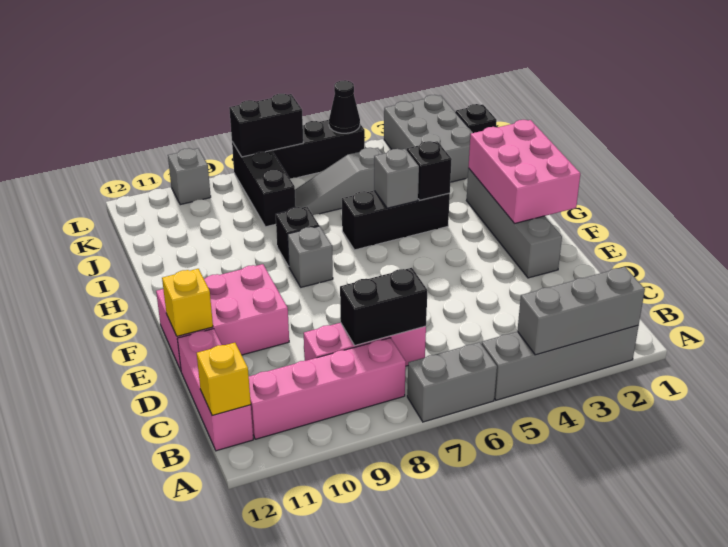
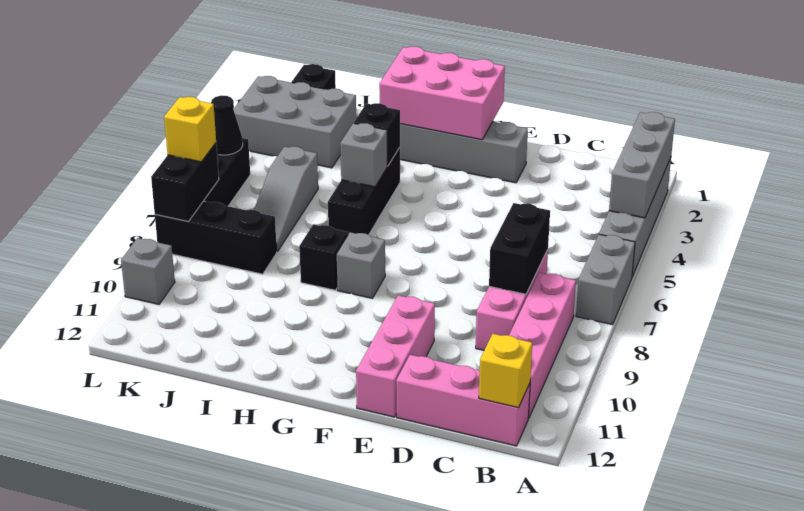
pink 2x3 brick [156,264,289,370] -> pink 1x3 brick [356,295,435,417]
yellow 1x1 brick [162,269,213,336] -> yellow 1x1 brick moved to [164,97,216,162]

